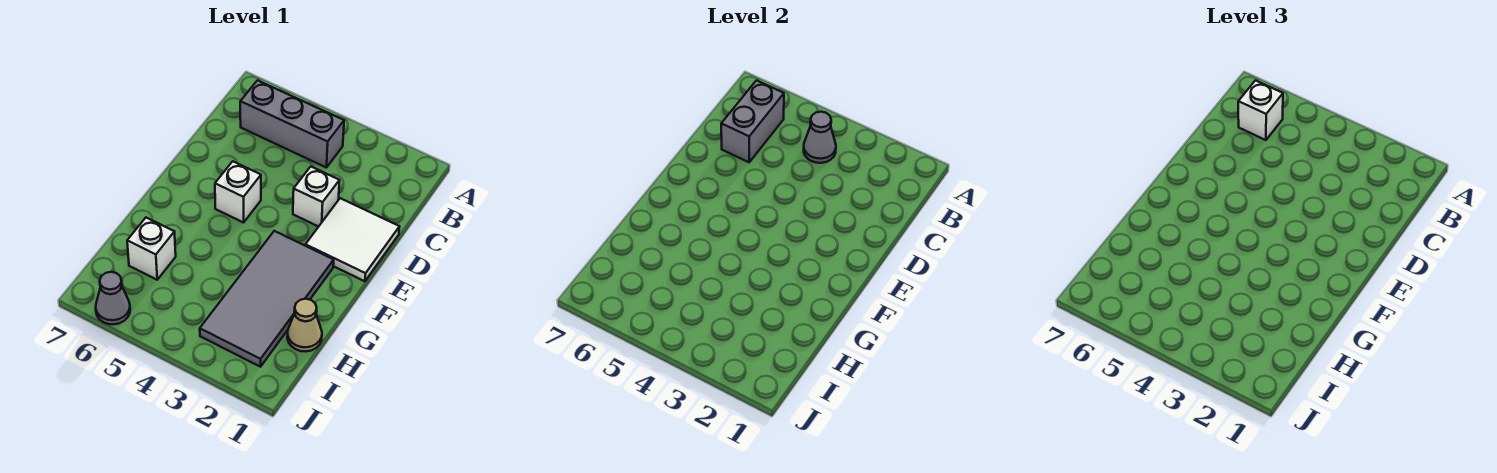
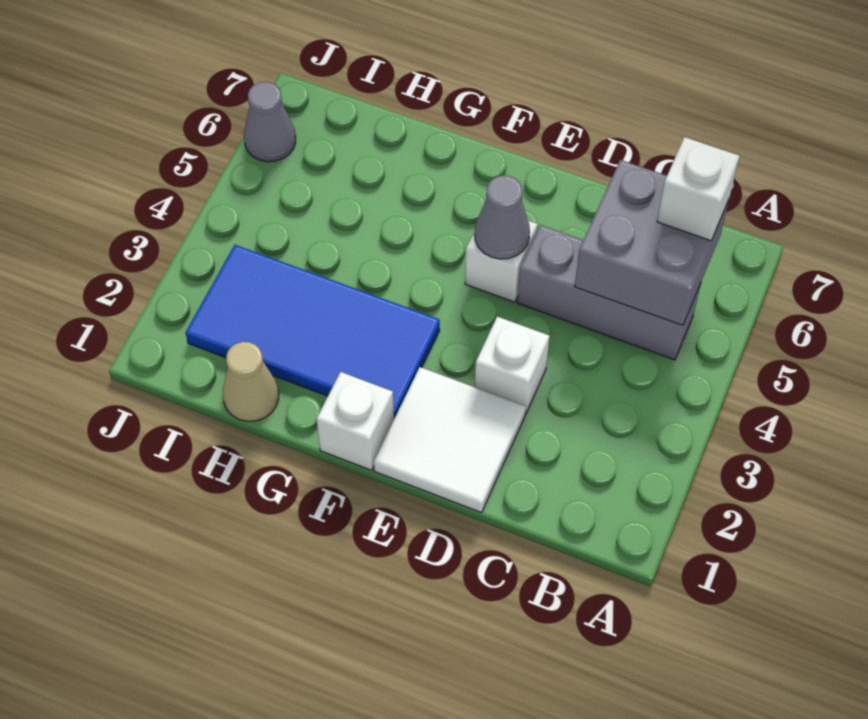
grey 1x3 brick [240,81,344,168] -> grey 1x3 brick turned to [517,225,701,360]
grey 1x1 cone [804,112,836,163] -> grey 1x1 cone moved to [475,175,530,259]
grey 1x2 brick [721,81,784,162] -> grey 2x2 brick [575,160,729,325]
grey 2x4 tile [200,231,334,367] -> blue 2x4 tile [186,245,440,419]
white 1x1 brick [127,218,176,280] -> white 1x1 brick moved to [317,372,394,470]

